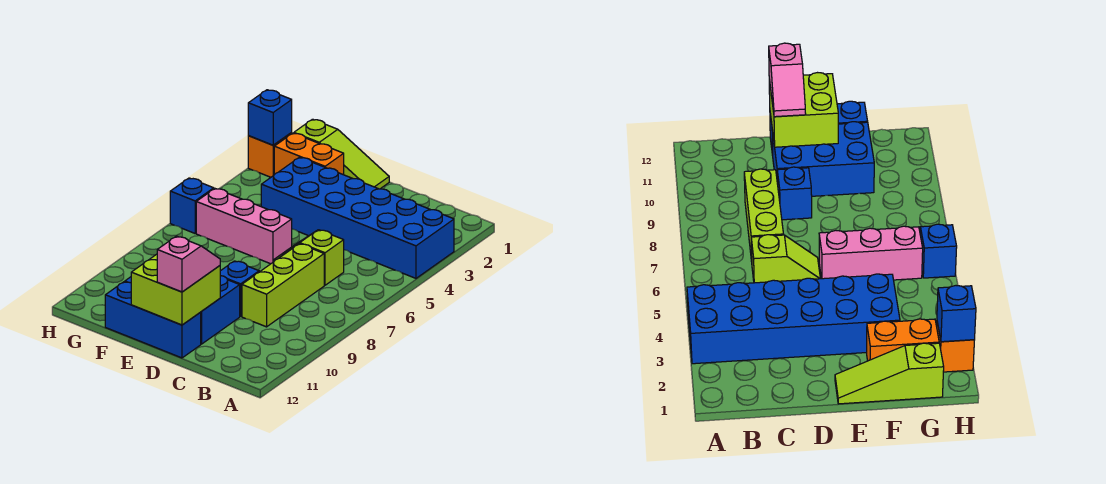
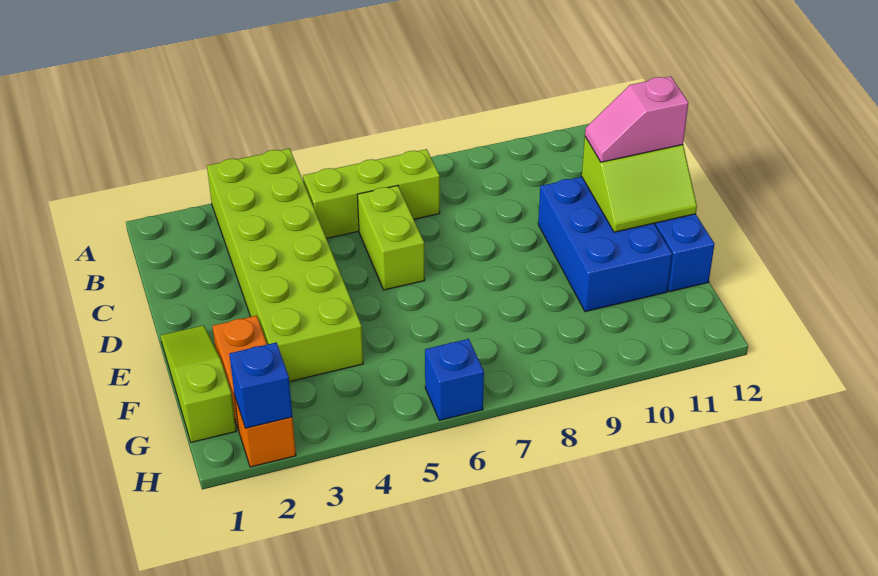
blue 2x6 brick [261,157,454,278] -> lime 2x6 brick [207,148,363,382]
lime 1x2 slope [274,230,344,285] -> lime 1x2 brick [357,186,425,290]
lime 1x3 brick [242,244,324,327] -> lime 1x3 brick moved to [303,149,440,238]
blue 1x1 brick [220,261,259,316] -> none
lime 2x2 brick [131,254,220,325] -> lime 2x2 slope [582,137,697,232]
pink 1x3 brick [196,189,292,264] -> none

